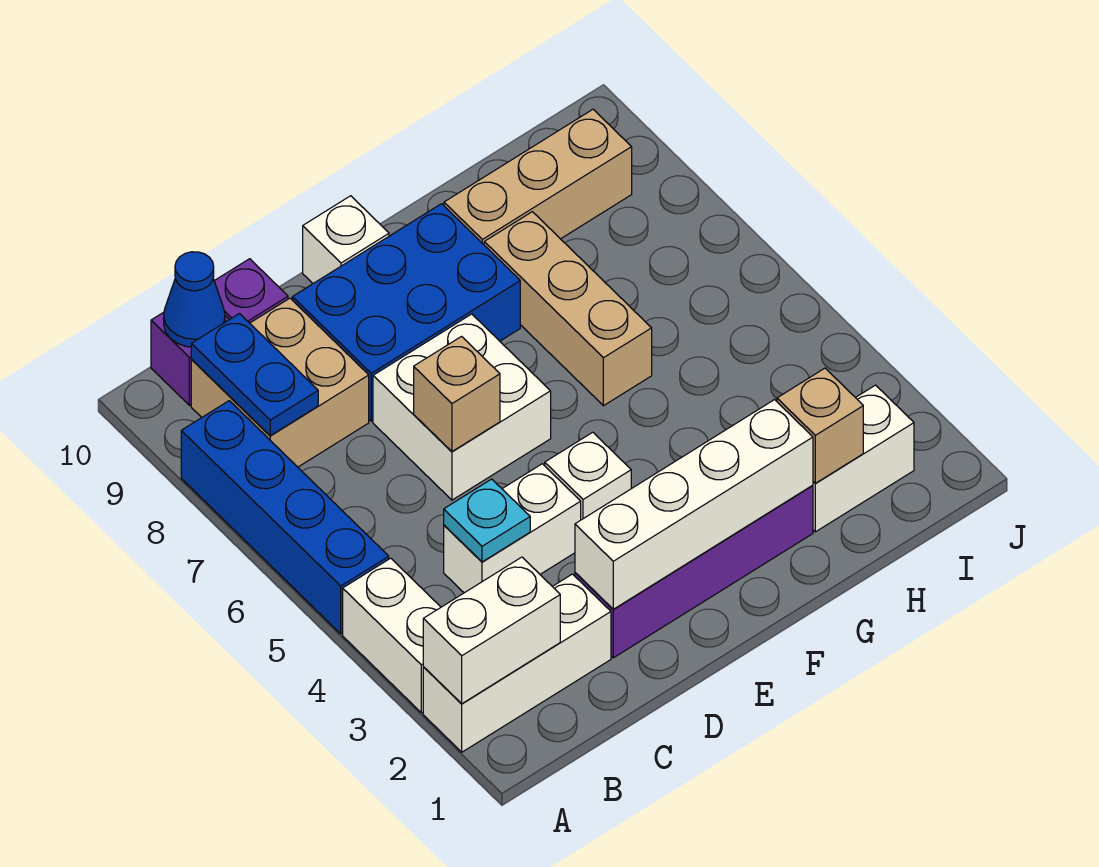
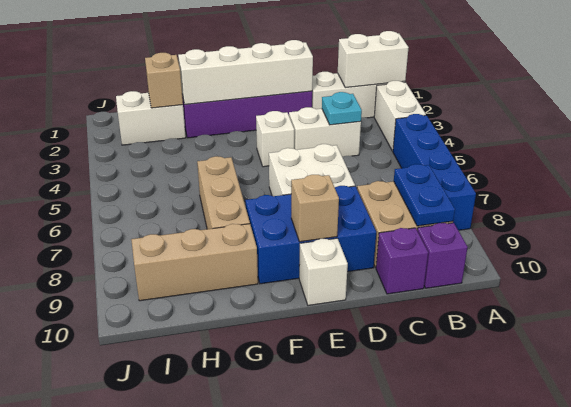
blue 1x1 cone [164,252,225,347] -> none
tan 1x1 brick [414,337,500,451] -> tan 1x1 brick moved to [291,175,339,242]

